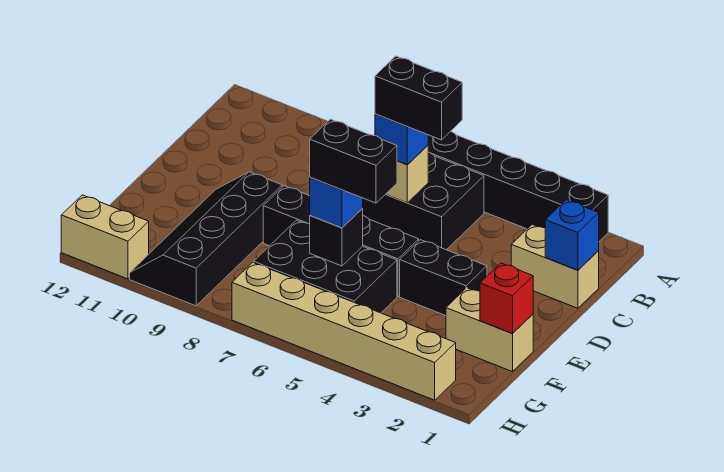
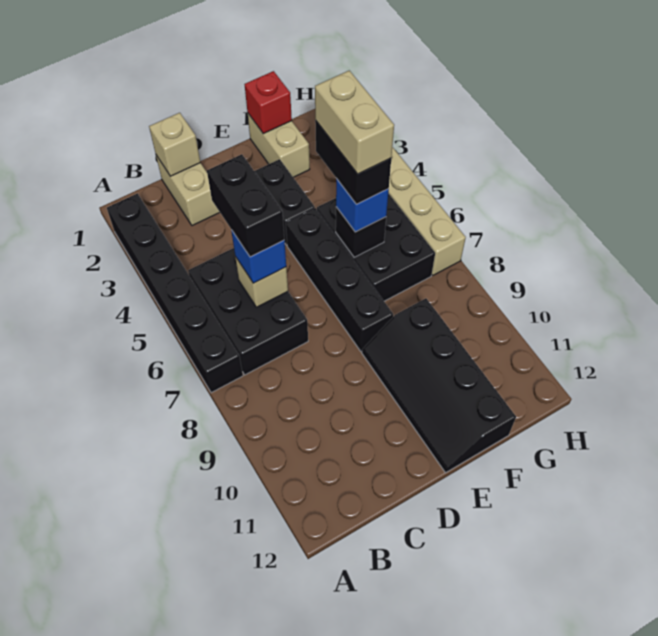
blue 1x1 brick [545,200,599,270] -> tan 1x1 brick [149,113,200,176]
black 2x4 slope [130,172,282,306] -> black 2x4 slope turned to [362,299,516,473]
tan 1x2 brick [61,195,149,279] -> tan 1x2 brick moved to [315,71,394,174]

